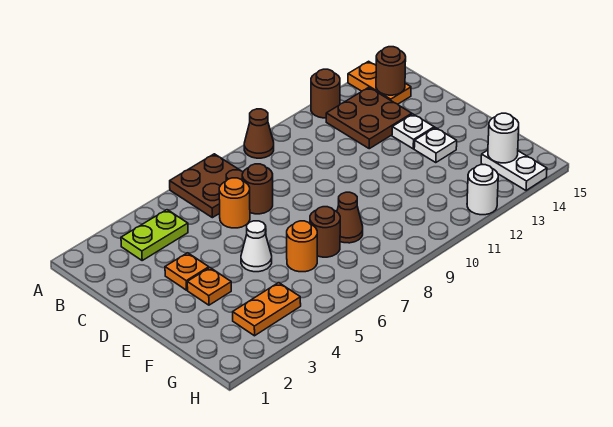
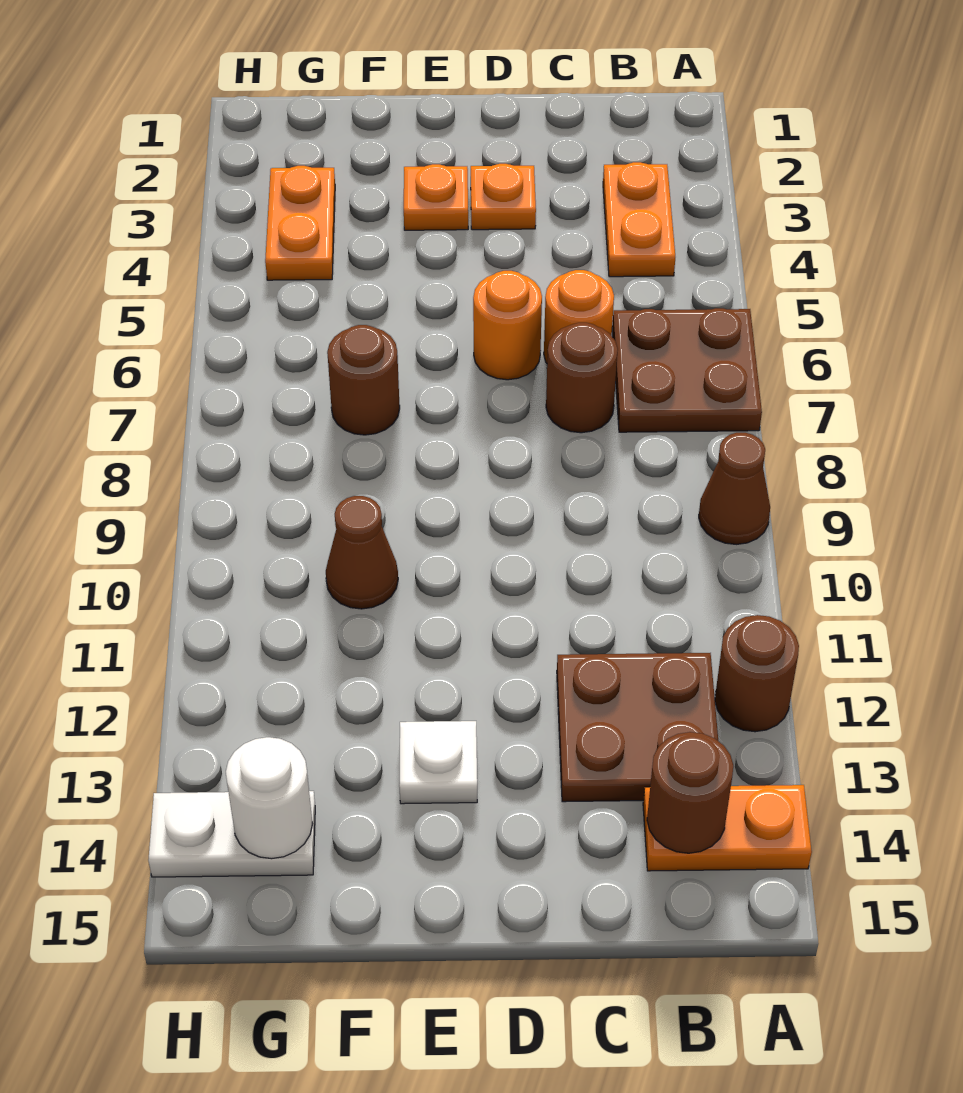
lime 1x2 plate [121,210,188,260] -> orange 1x2 plate [603,162,675,277]
white 1x1 plate [392,114,434,149] -> none
white 1x1 cone [241,221,272,272] -> none
orange 1x1 round brick [287,221,317,272] -> orange 1x1 round brick moved to [473,271,542,380]
brown 1x1 cone [337,192,363,243] -> brown 1x1 cone moved to [326,496,398,609]
white 1x1 round brick [467,165,498,215] -> none

